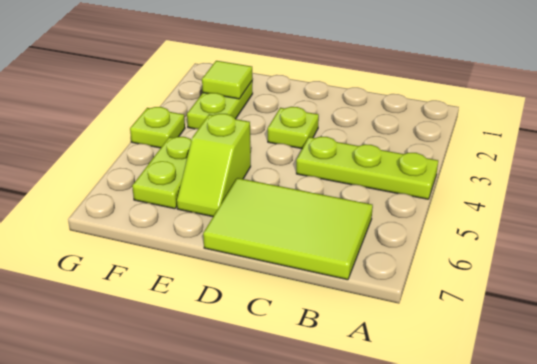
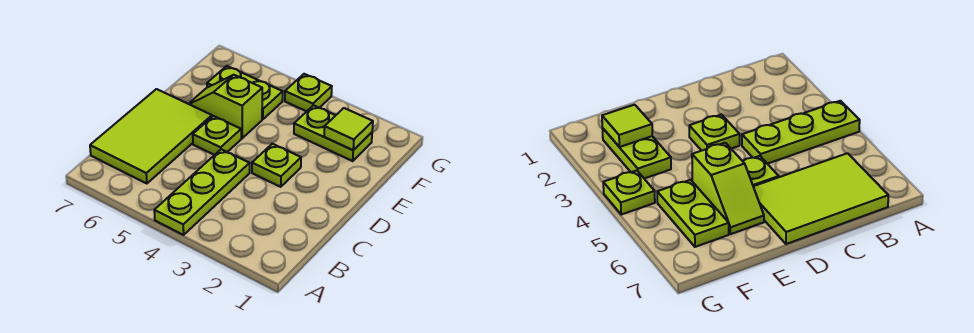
none -> lime 1x1 plate [193,116,241,155]

